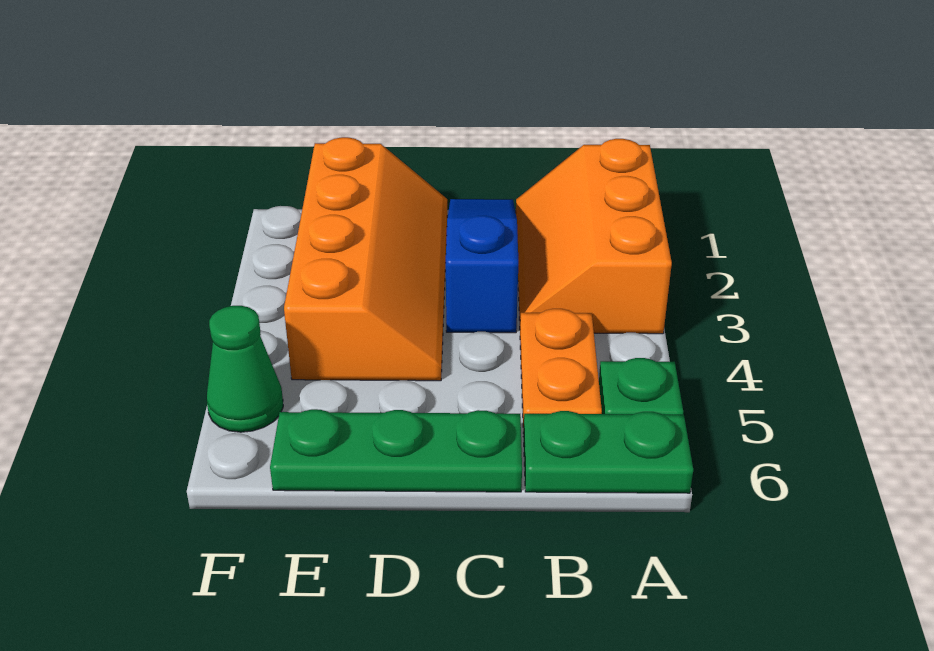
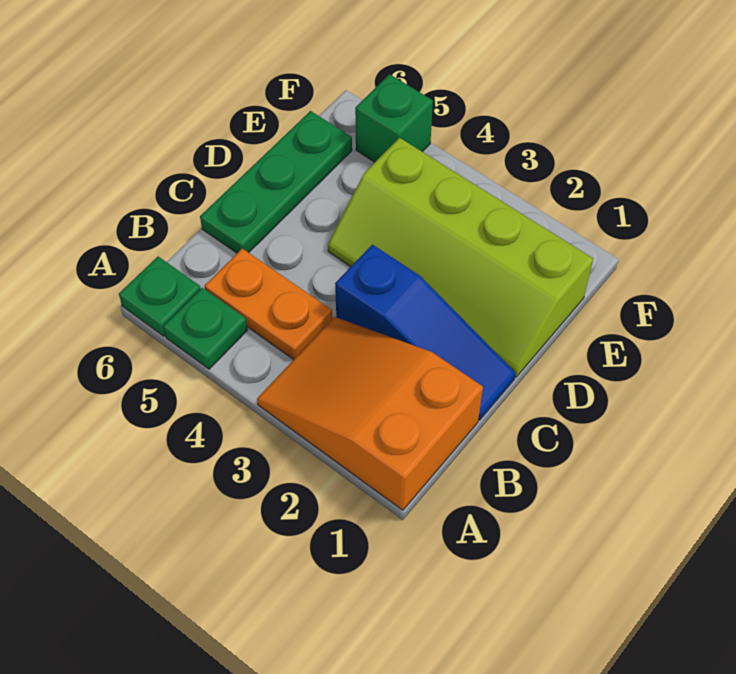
orange 2x3 slope [516,139,672,334] -> orange 2x3 slope turned to [257,317,483,510]
green 1x2 plate [523,411,693,493] -> green 1x1 plate [119,257,201,336]
orange 2x4 slope [284,137,447,381] -> lime 2x4 slope [328,138,593,377]
green 1x1 cone [207,306,283,432] -> green 1x1 brick [355,74,433,162]

